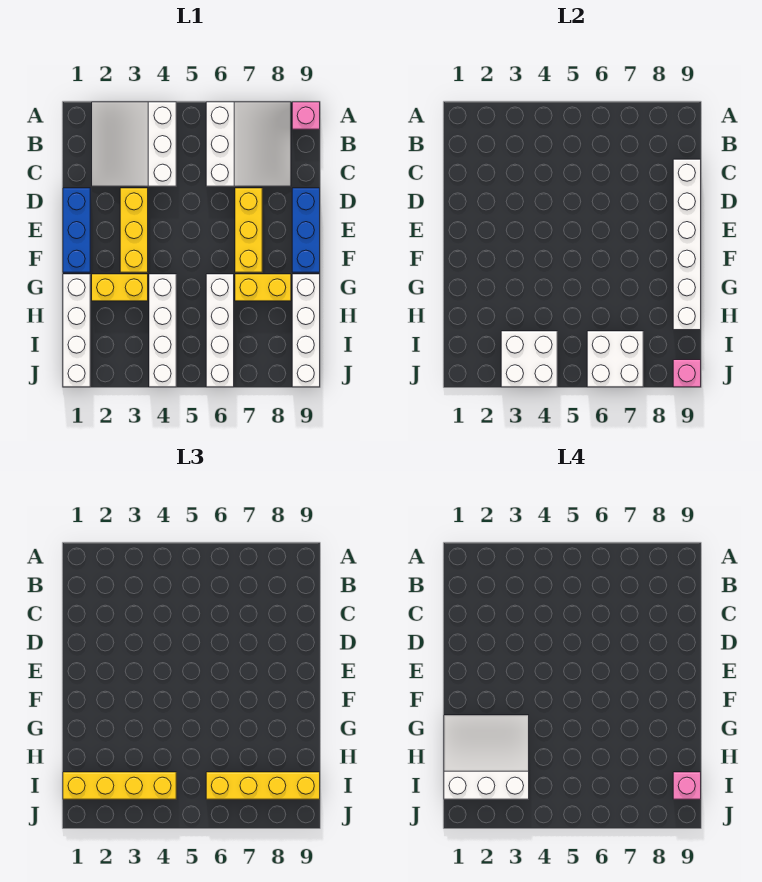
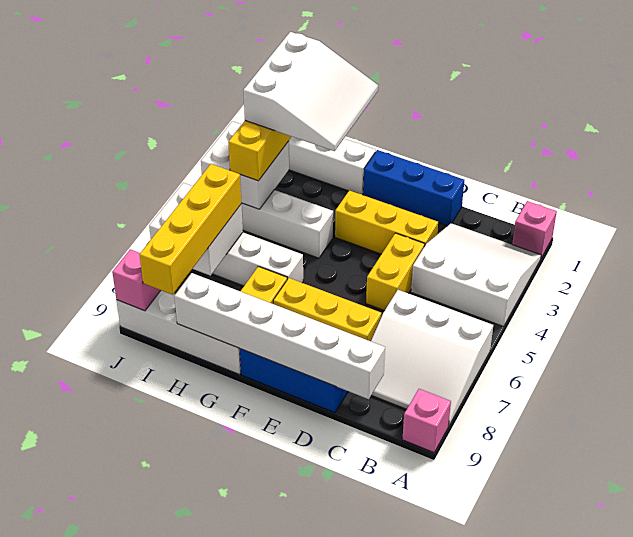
yellow 1x2 brick [92,274,148,301] -> yellow 1x2 brick moved to [366,233,425,311]
pink 1x1 brick [673,772,701,799] -> pink 1x1 brick moved to [512,201,557,258]

